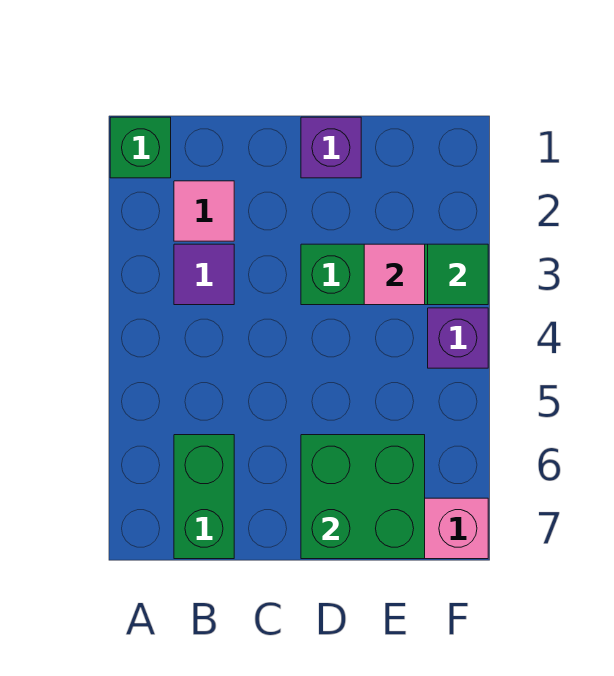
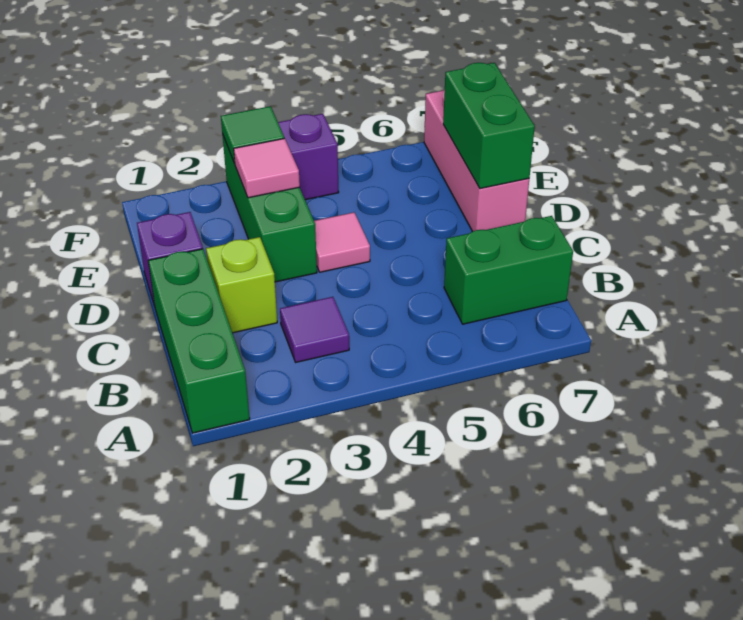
green 1x1 brick [110,117,171,178] -> green 1x3 brick [148,249,250,433]
pink 1x1 tile [174,181,234,241] -> pink 1x1 tile moved to [314,212,370,272]
none -> lime 1x1 brick [206,237,277,333]
green 2x2 brick [301,435,425,559] -> green 1x2 brick [443,63,535,189]

